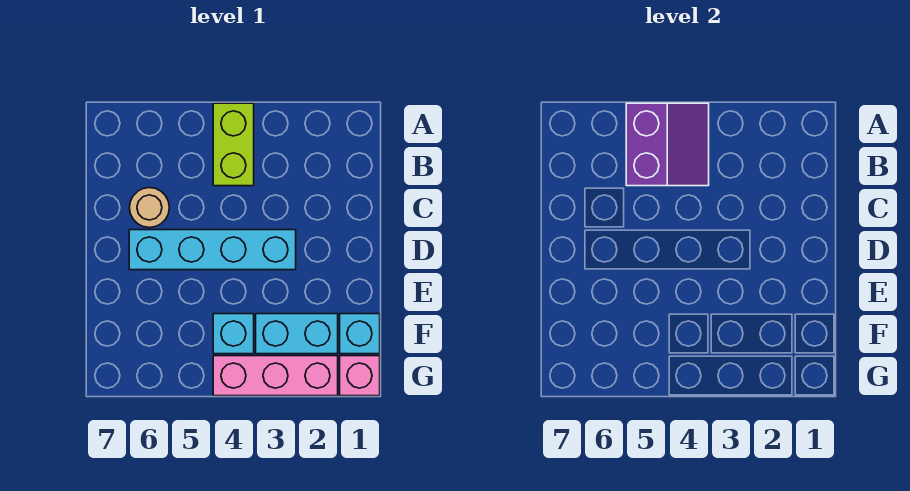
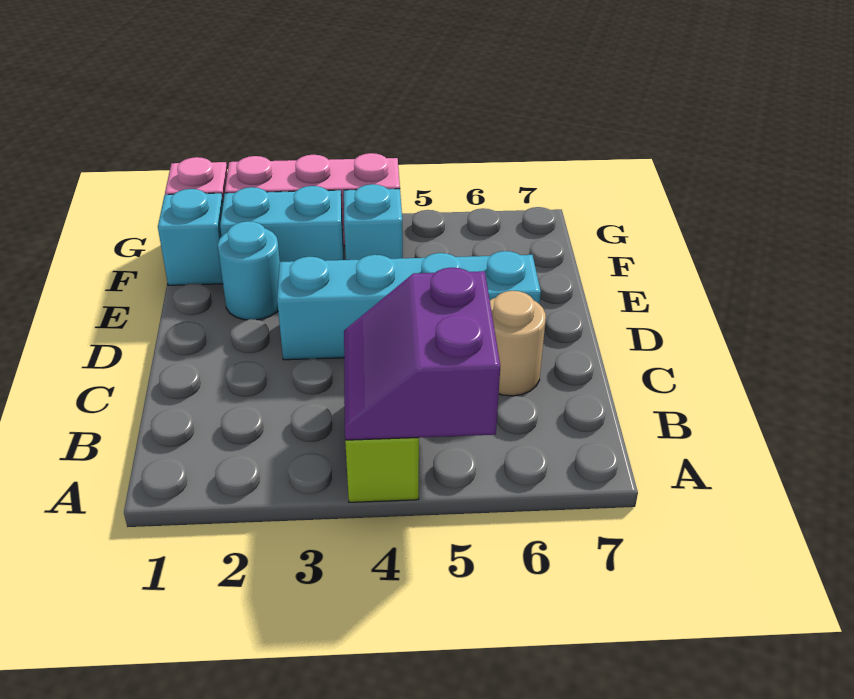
none -> cyan 1x1 round brick [218,221,280,320]

